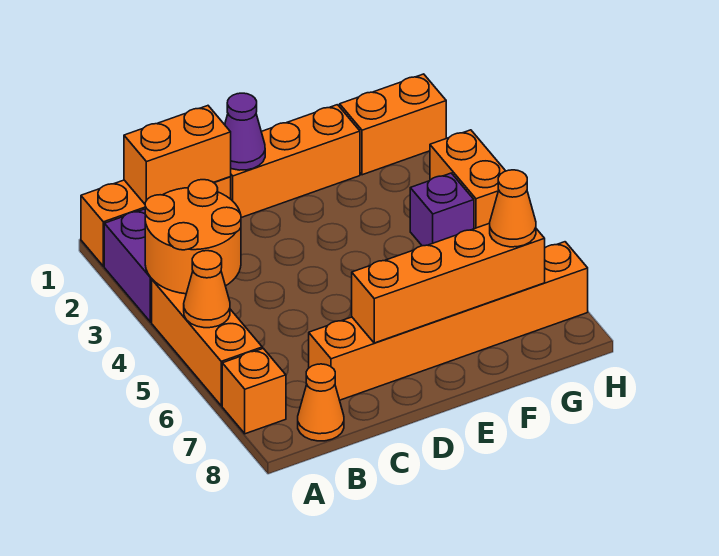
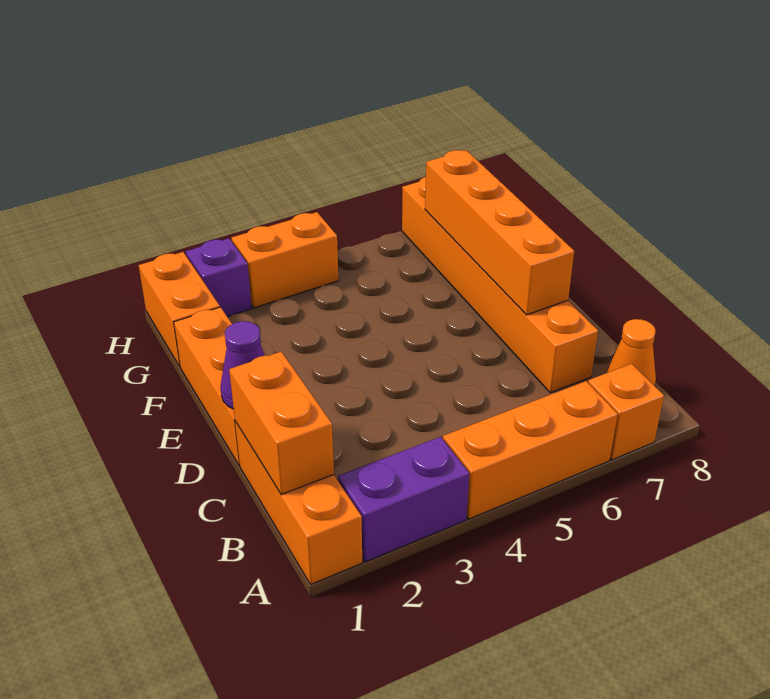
orange 2x2 round brick [145,180,241,294] -> none
orange 1x1 cone [184,251,230,328] -> none
purple 1x1 brick [410,173,474,246] -> purple 1x1 brick moved to [186,238,252,317]
orange 1x1 cone [490,170,536,247] -> none

